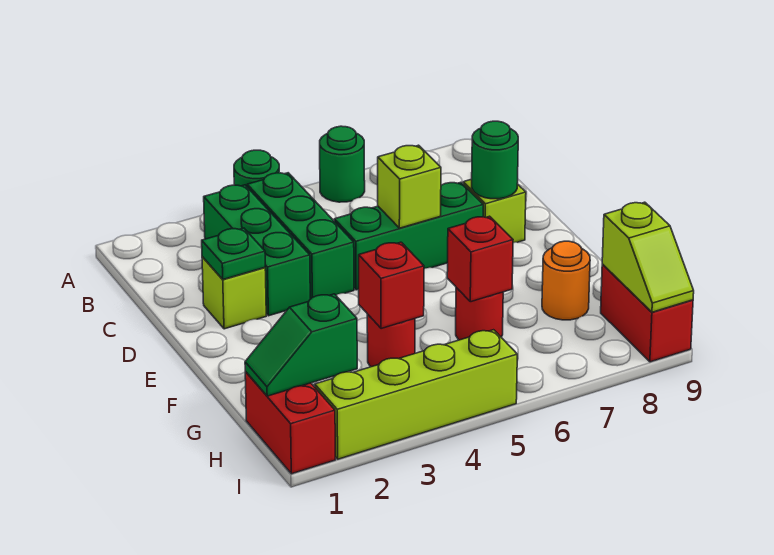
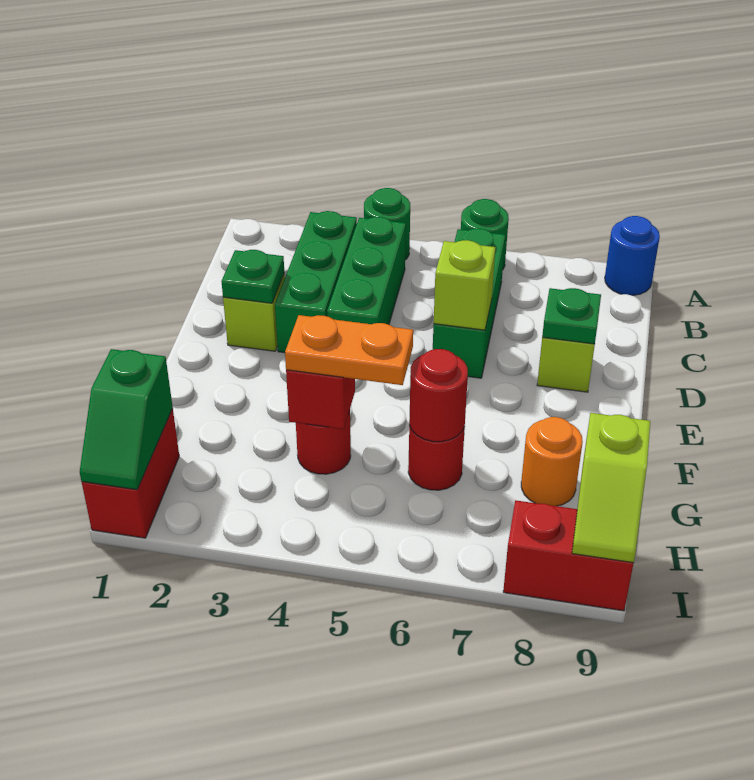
none -> blue 1x1 round brick [605,216,660,295]
green 1x3 brick [334,182,483,290] -> green 1x3 brick turned to [433,228,505,378]
green 1x1 round brick [472,121,518,199] -> green 1x1 plate [542,288,601,344]
none -> orange 1x2 plate [285,315,413,385]
red 1x1 brick [447,216,513,302] -> red 1x1 round brick [409,349,468,442]
green 1x2 slope [245,294,357,396] -> green 1x2 slope turned to [80,349,173,490]
red 1x2 brick [601,265,693,362] -> red 1x2 brick turned to [503,500,633,611]
lime 1x4 brick [315,330,517,459] -> none

